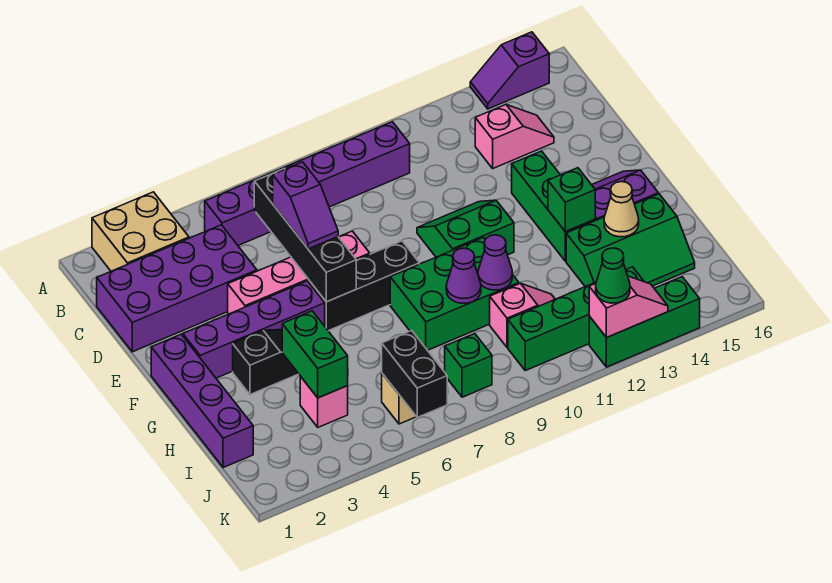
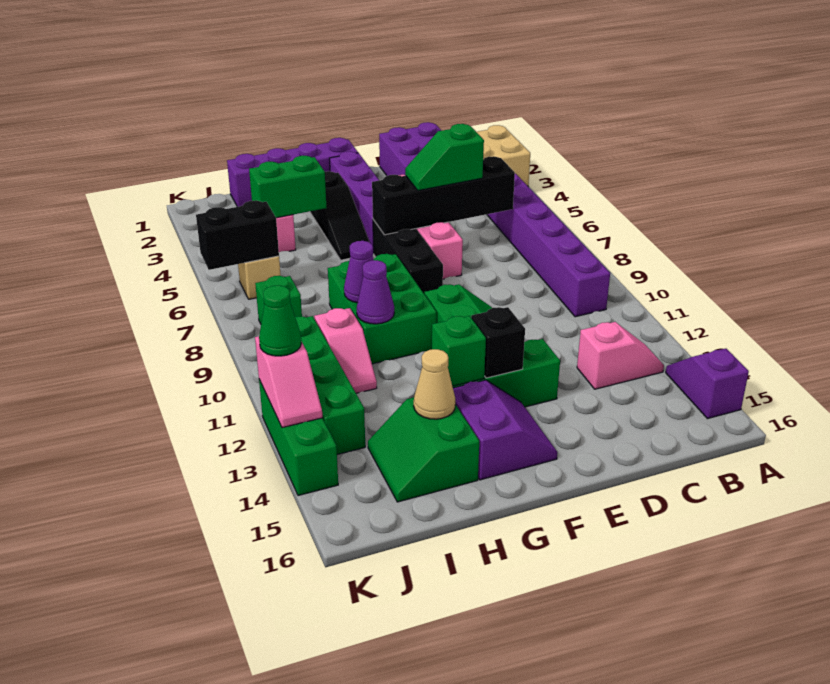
pink 1x2 slope [475,105,554,168] -> pink 1x2 slope turned to [577,322,664,389]
purple 1x2 slope [273,162,338,249] -> green 1x2 slope [405,124,484,191]
none -> black 1x1 brick [471,307,525,378]
green 2x3 slope [566,194,695,287] -> green 2x2 slope [368,398,479,502]

